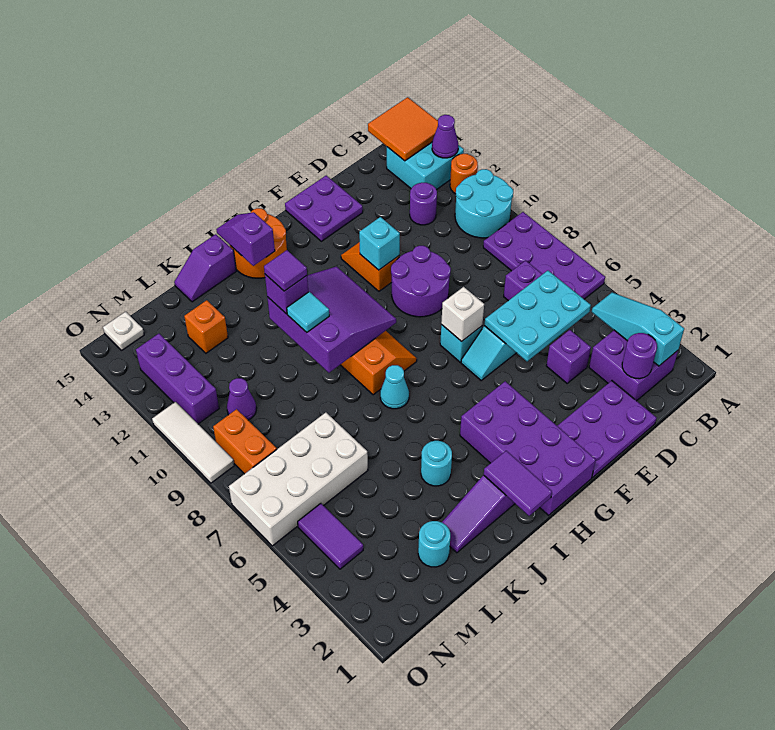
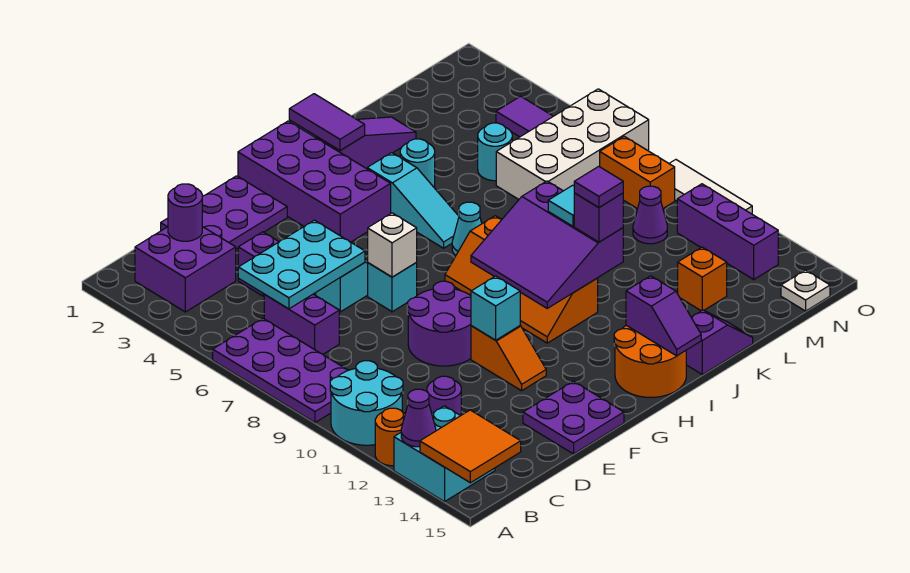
cyan 1x3 slope [592,293,684,366] -> cyan 1x3 slope moved to [367,153,459,248]
cyan 1x1 round brick [418,521,450,567] -> cyan 1x1 round brick moved to [478,123,512,181]

